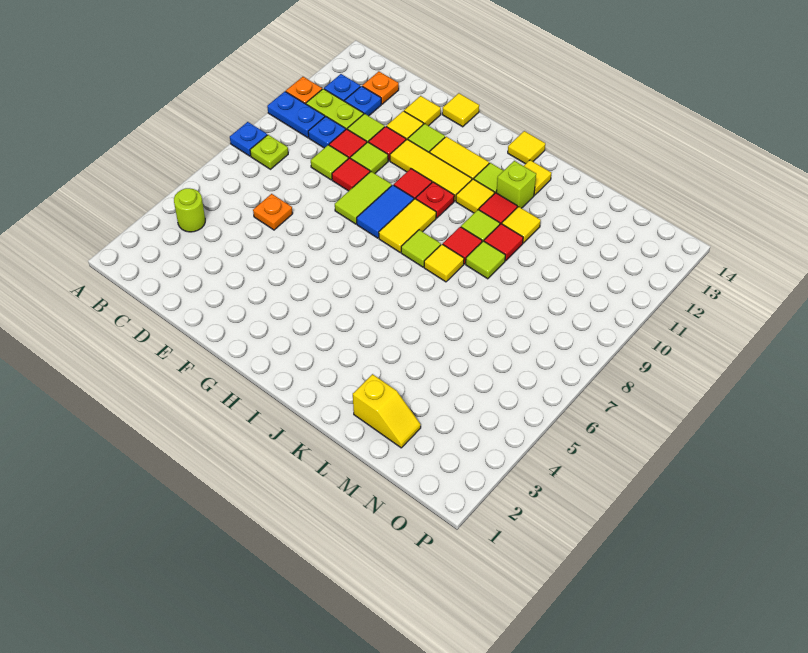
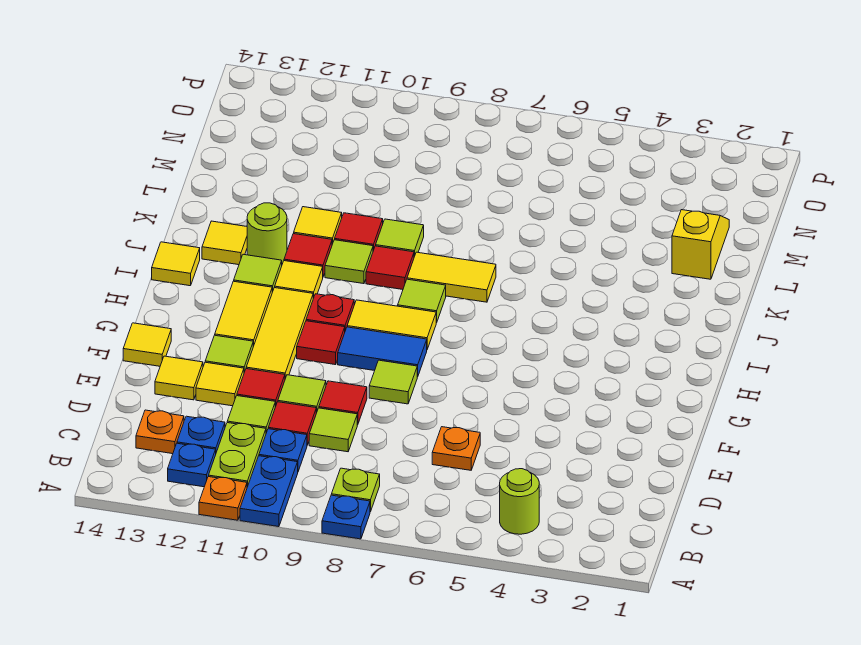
lime 1x2 tile [335,172,392,224] -> lime 1x1 tile [369,360,417,404]
yellow 1x1 tile [424,244,464,282] -> yellow 1x2 tile [407,252,496,302]
lime 1x1 brick [496,161,536,208] -> lime 1x1 round brick [247,203,287,264]

